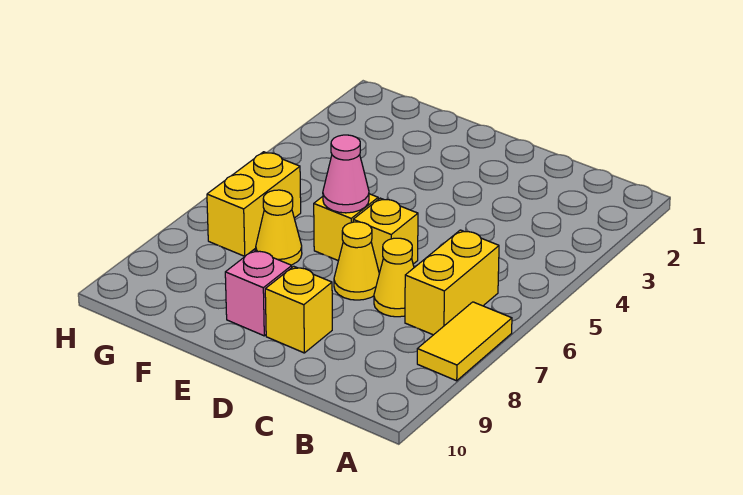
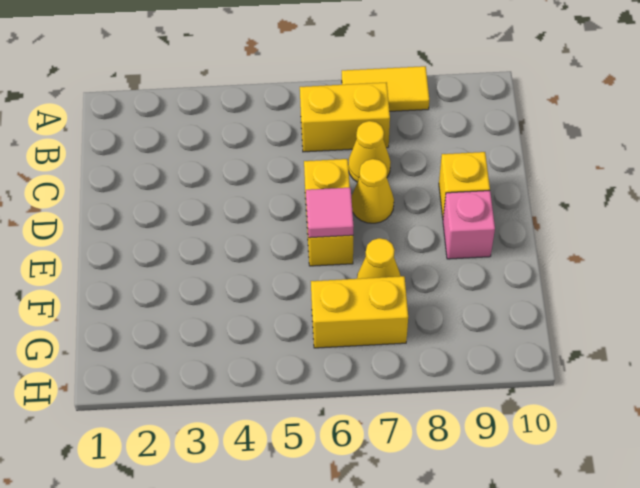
pink 1x1 cone [323,135,369,213] -> pink 1x1 tile [306,188,354,238]

